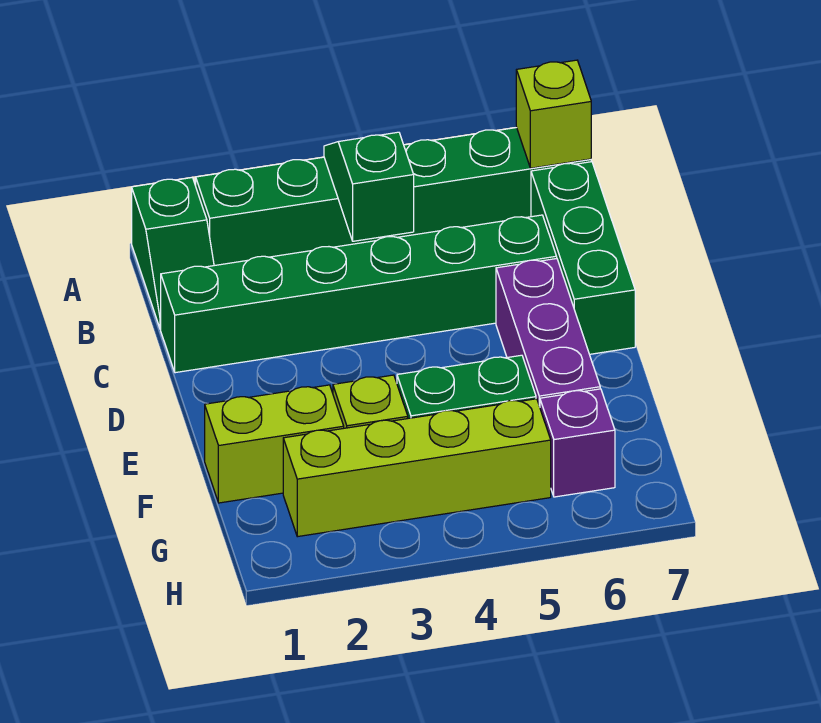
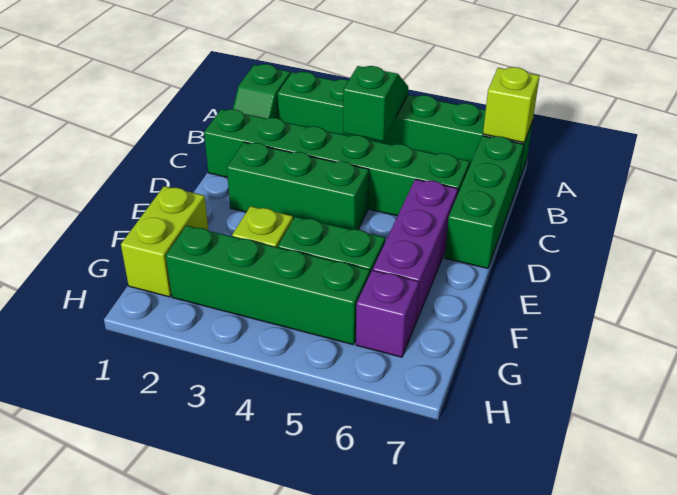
none -> green 1x3 brick [227,142,369,230]
lime 1x2 brick [205,385,344,503] -> lime 1x2 brick turned to [121,186,208,297]
lime 1x4 brick [283,399,551,537] -> green 1x4 brick [166,226,370,344]

